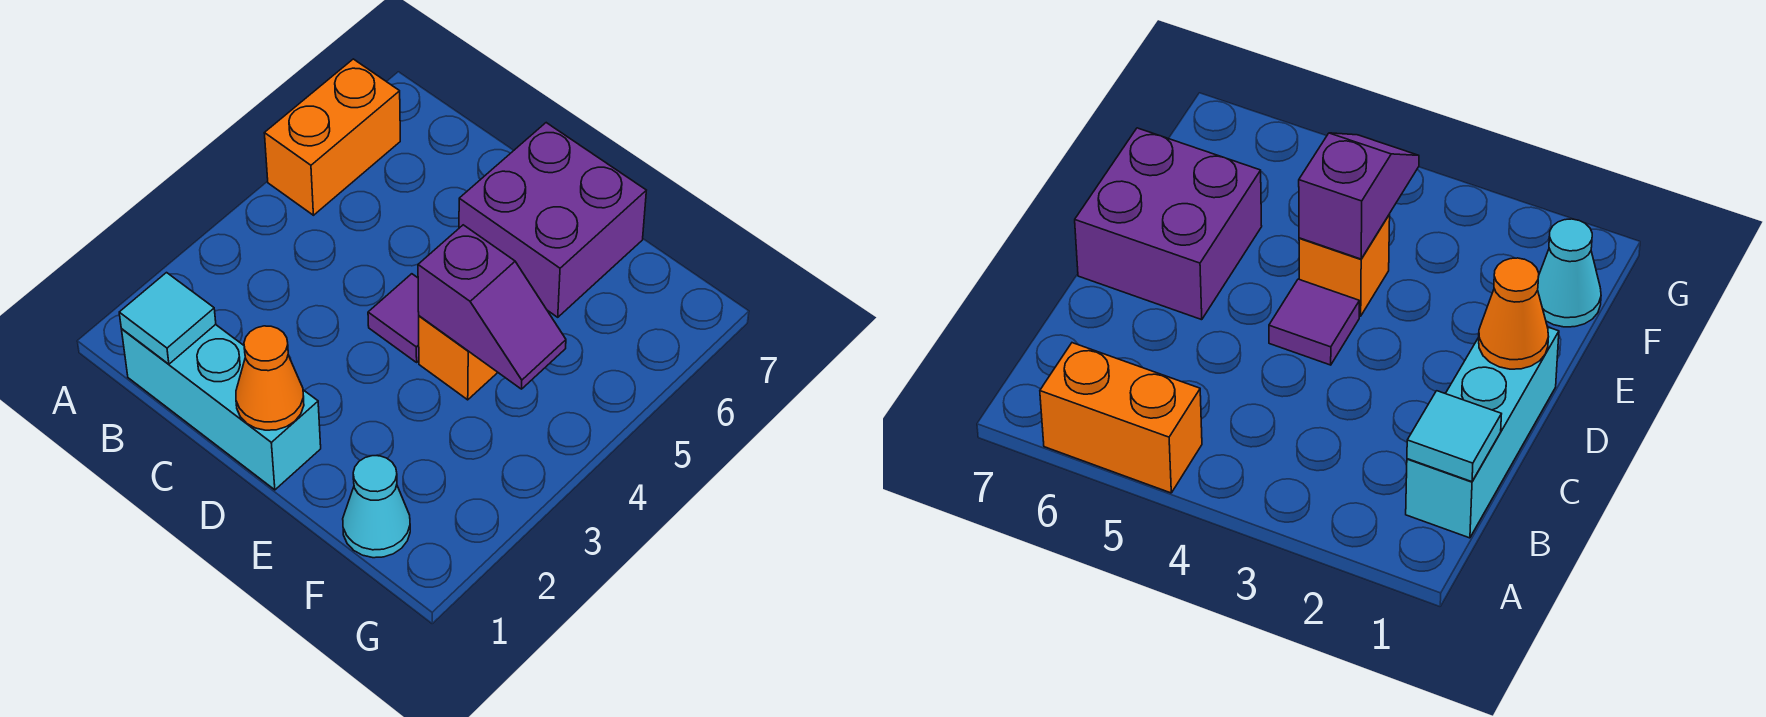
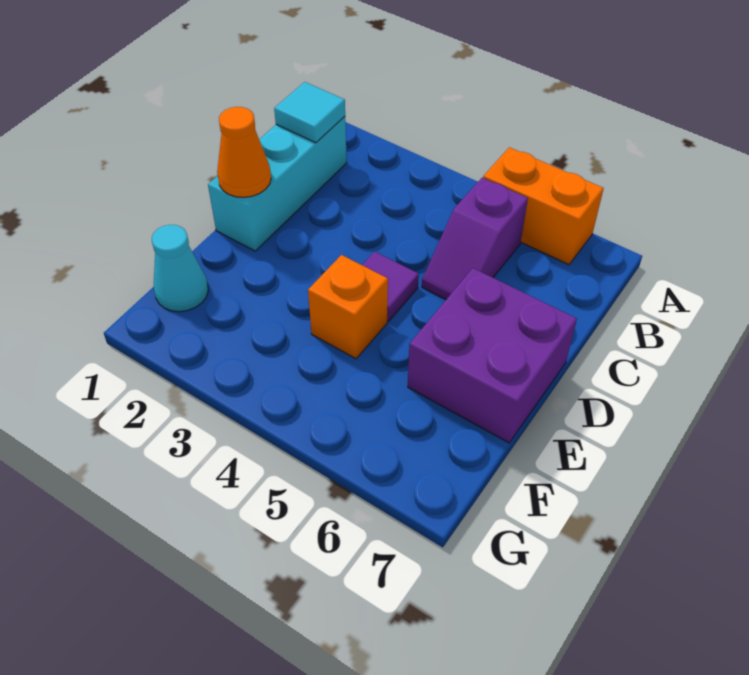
purple 1x2 slope [418,225,566,389] -> purple 1x2 slope moved to [422,178,528,299]

